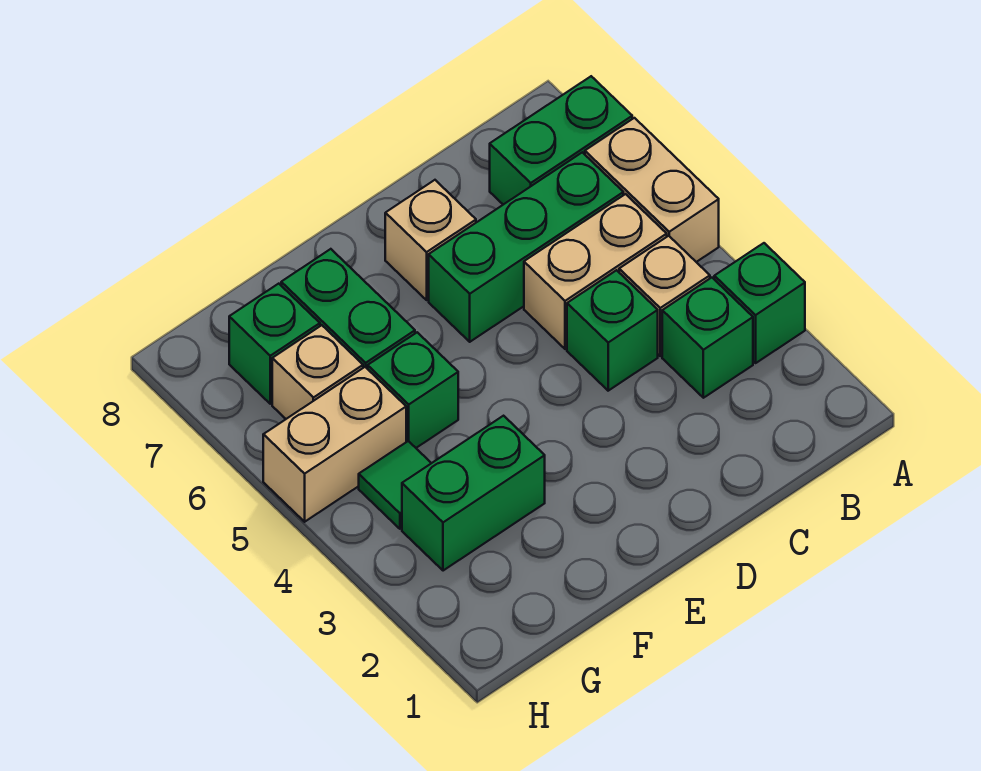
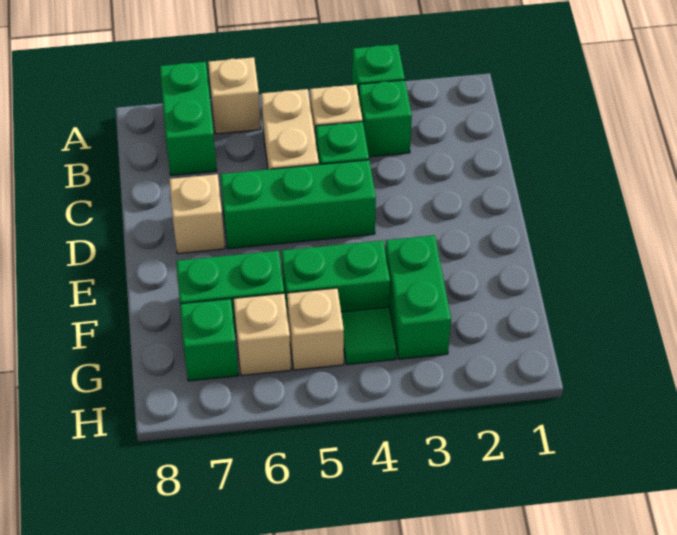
tan 1x2 brick [585,118,719,262] -> tan 1x1 brick [208,57,261,134]
green 1x3 brick [429,152,623,342] -> green 1x3 brick turned to [220,160,376,249]
green 1x1 brick [368,332,458,448] -> green 1x2 brick [281,240,390,318]
tan 1x2 brick [263,367,406,522] -> tan 1x1 brick [287,288,344,370]

